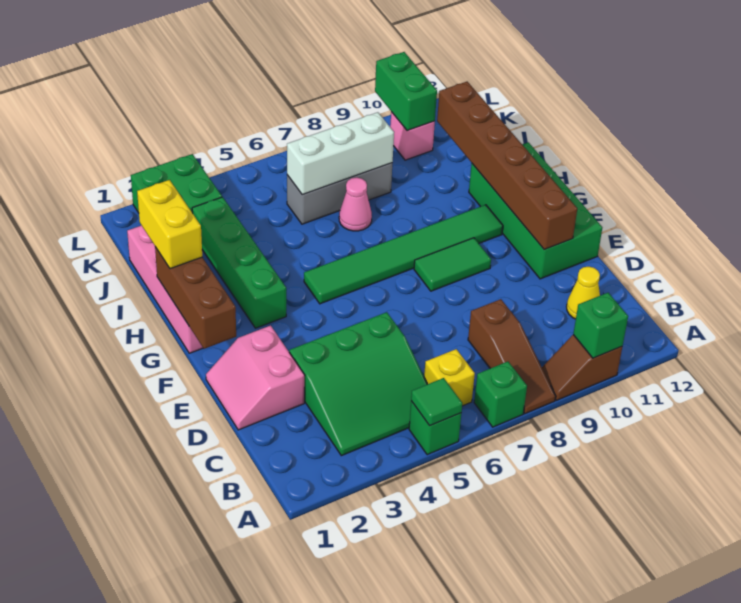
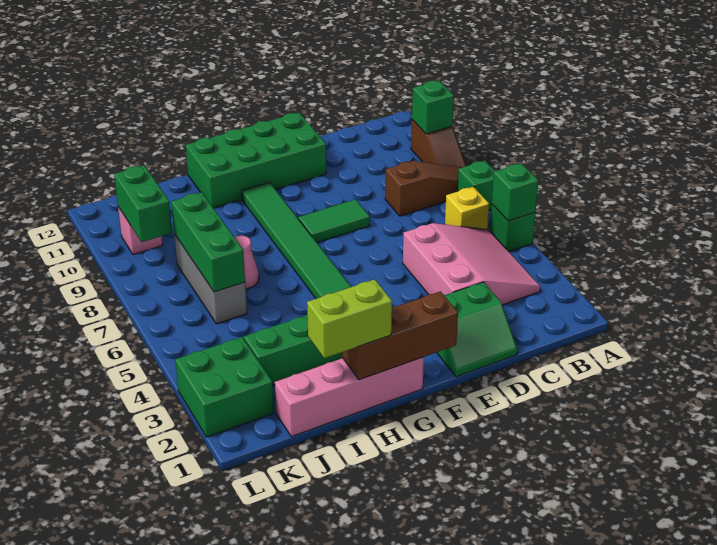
green 1x1 tile [411,378,462,426] -> green 1x1 brick [492,163,538,221]
green 3x3 slope [289,312,427,456] -> pink 3x3 slope [403,223,540,305]
yellow 1x1 cone [567,267,600,319] -> none
pink 2x2 slope [206,325,305,430] -> green 2x2 slope [436,282,517,377]
brown 1x6 brick [437,82,577,249] -> none
green 1x2 tile [414,238,491,291] -> green 1x2 tile turned to [298,199,370,243]
yellow 1x2 brick [137,180,202,269] -> lime 1x2 brick [307,279,392,358]
white 1x3 brick [287,112,394,195] -> green 1x3 brick [171,192,245,292]
green 1x2 brick [375,52,437,131] -> green 1x2 brick turned to [114,165,172,242]

